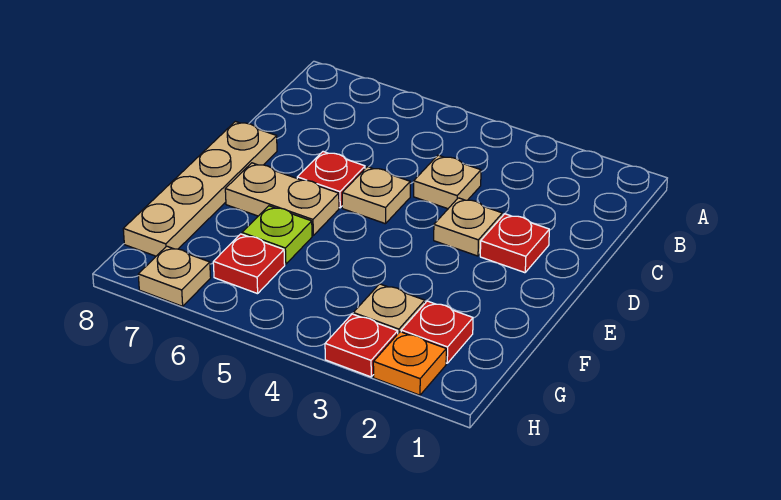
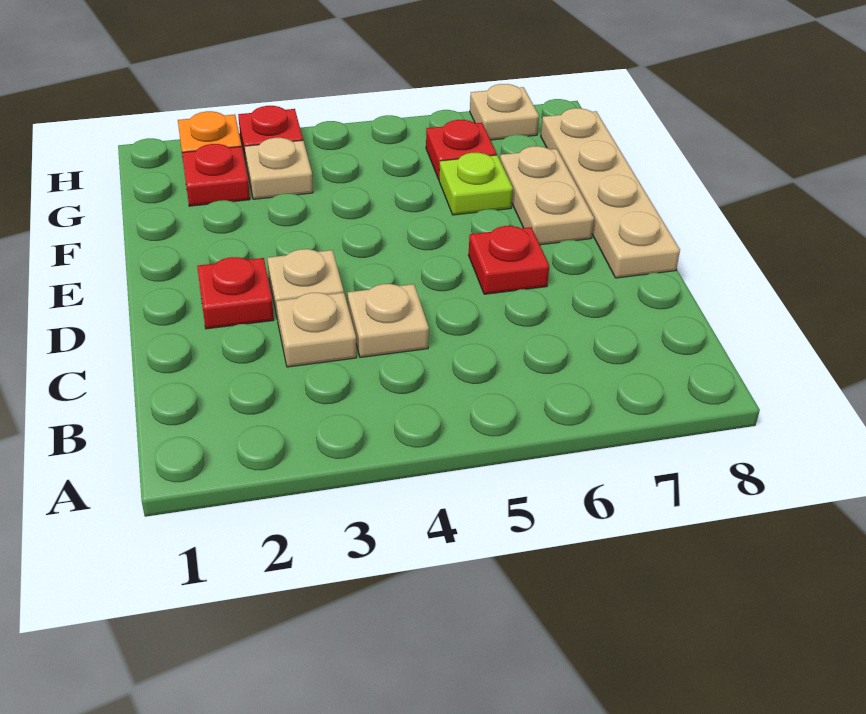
tan 1x1 plate [342,167,410,224] -> tan 1x1 plate moved to [276,293,356,367]
tan 1x2 plate [225,163,339,236] -> tan 1x2 plate turned to [500,146,594,245]

